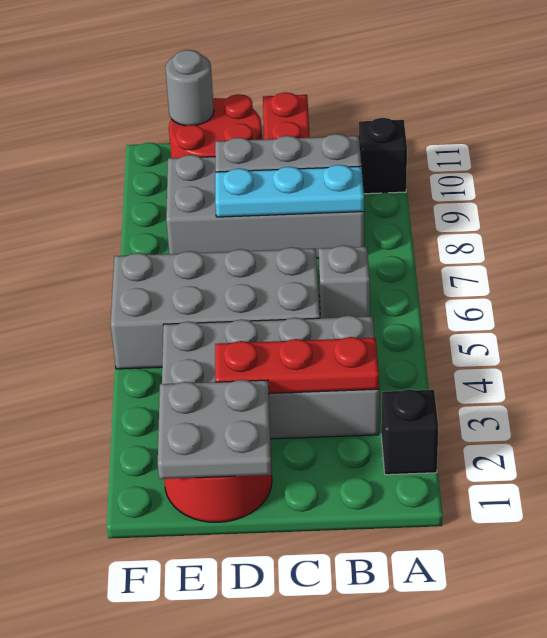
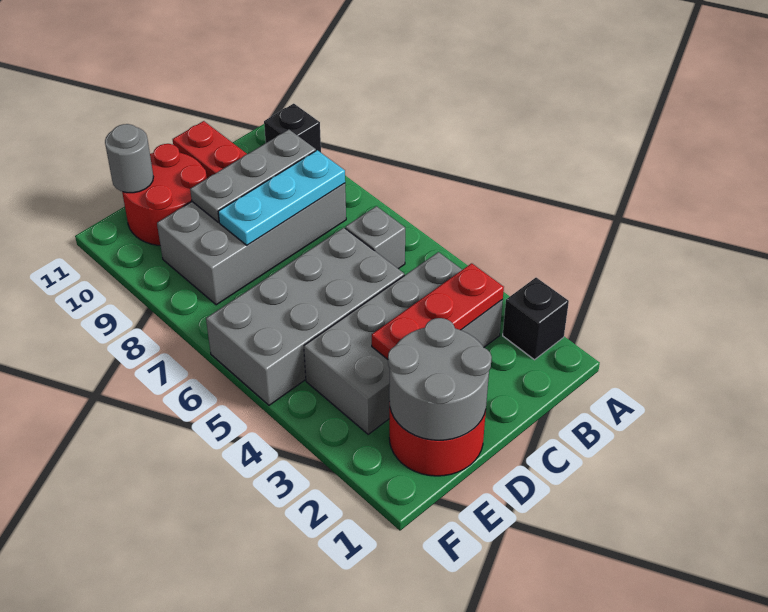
grey 2x2 plate [158,380,271,479] -> grey 2x2 round brick [388,318,492,440]

